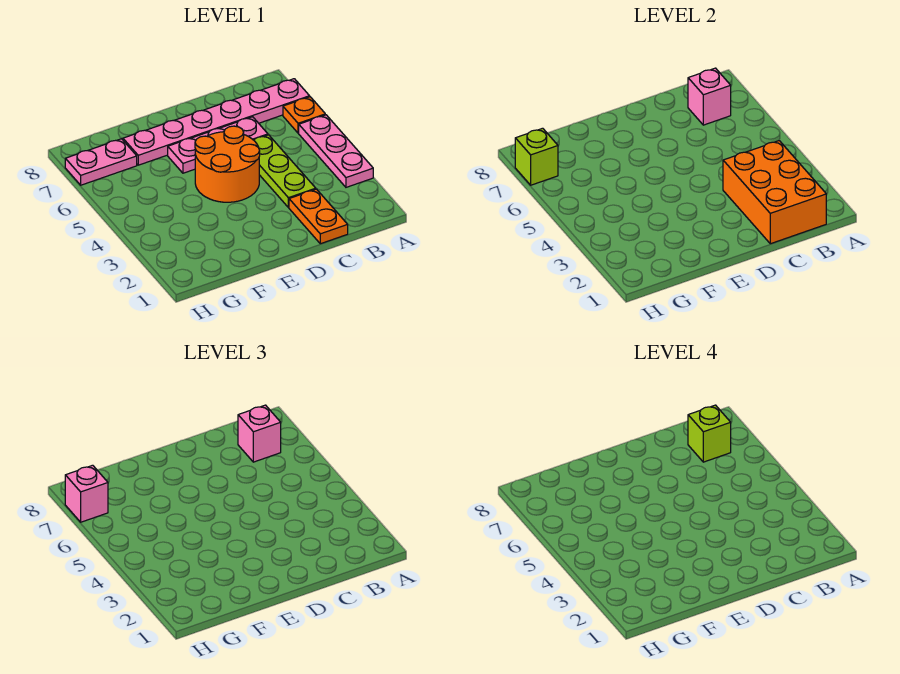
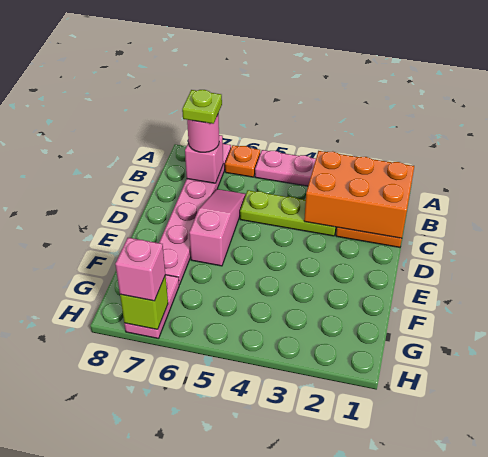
pink 1x1 brick [238,405,281,462] -> pink 1x1 round brick [187,115,219,152]
lime 1x1 brick [688,405,731,462] -> lime 1x1 plate [182,90,222,124]
pink 1x3 plate [168,117,268,173] -> pink 1x3 slope [189,189,246,266]
orange 2x2 round brick [195,126,260,202] -> none

